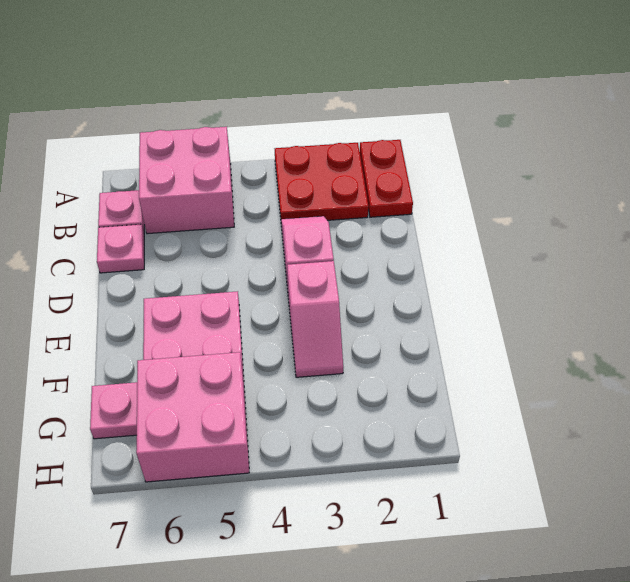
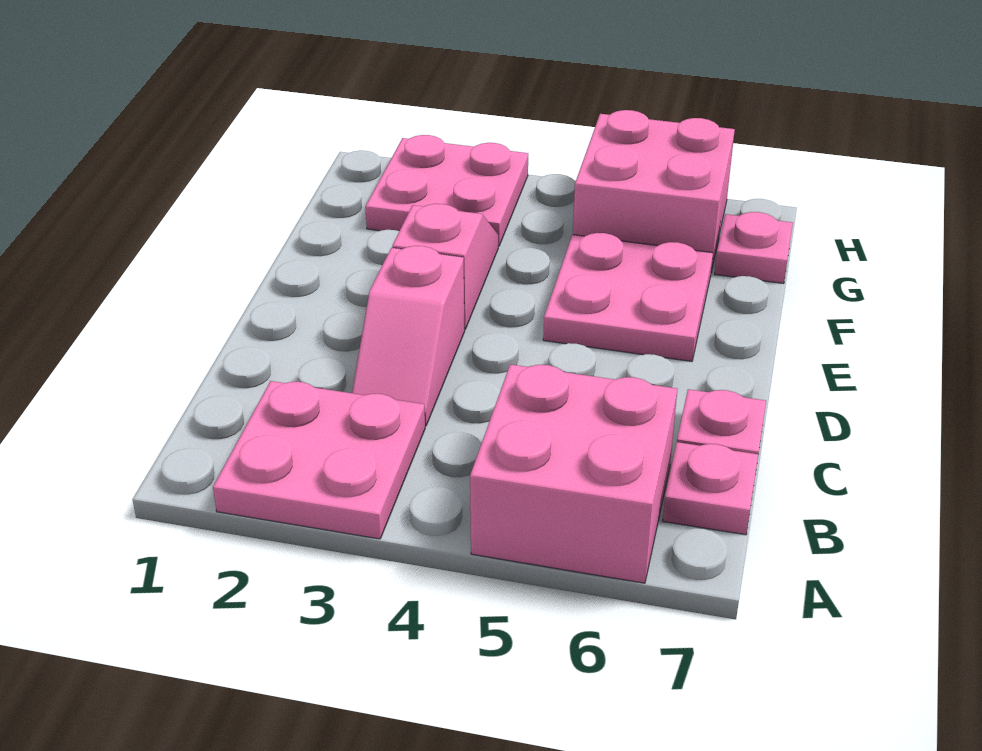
red 1x2 plate [360,140,413,217] -> none
red 2x2 plate [275,143,368,220] -> pink 2x2 plate [213,381,425,539]
none -> pink 2x2 plate [365,135,528,246]

